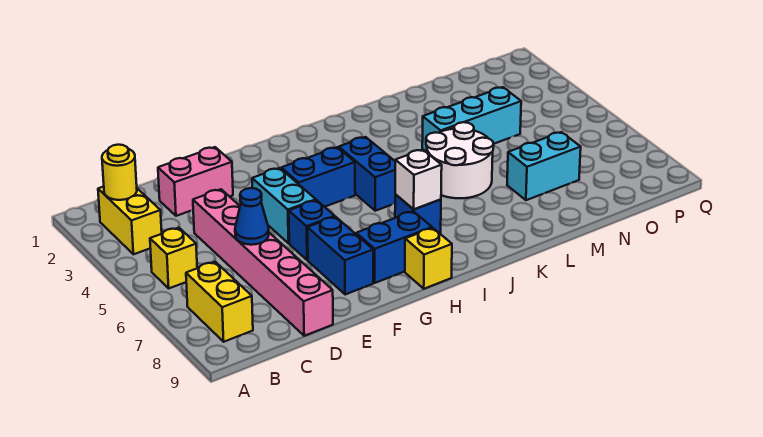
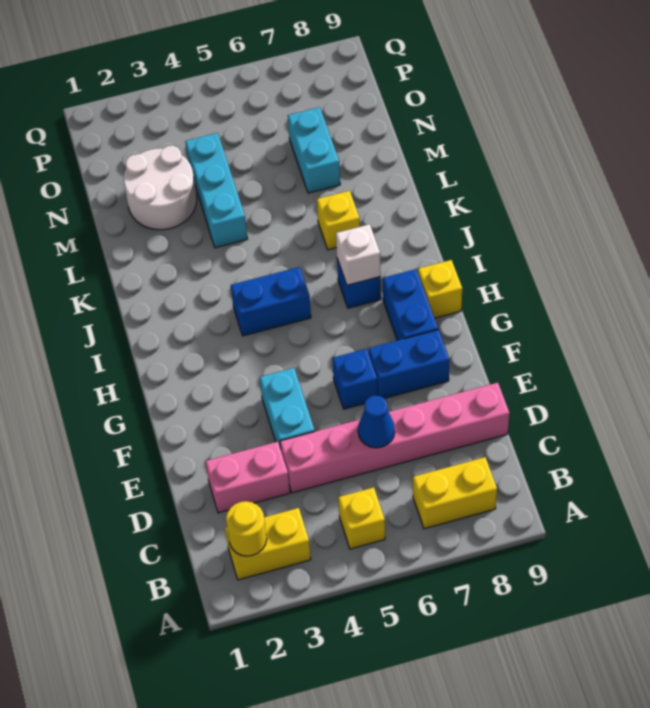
pink 1x2 brick [158,147,233,216] -> pink 1x2 brick turned to [205,442,290,513]
cyan 1x2 brick [252,168,316,243] -> cyan 1x2 brick turned to [260,368,315,449]
blue 1x2 brick [281,147,355,207] -> none
white 2x2 round brick [426,122,494,198] -> white 2x2 round brick moved to [124,146,197,230]
none -> yellow 1x1 brick [317,191,360,250]

